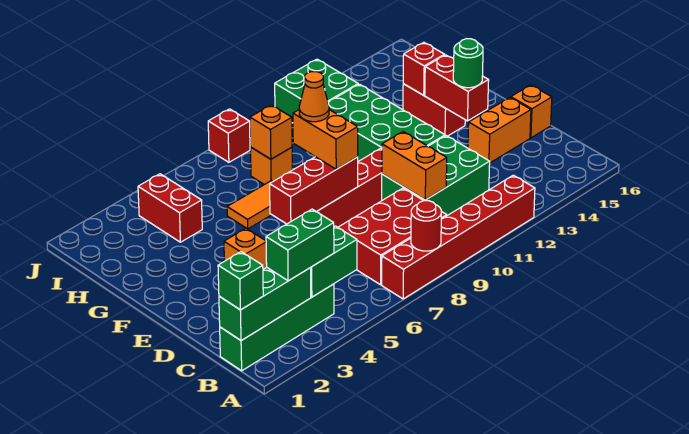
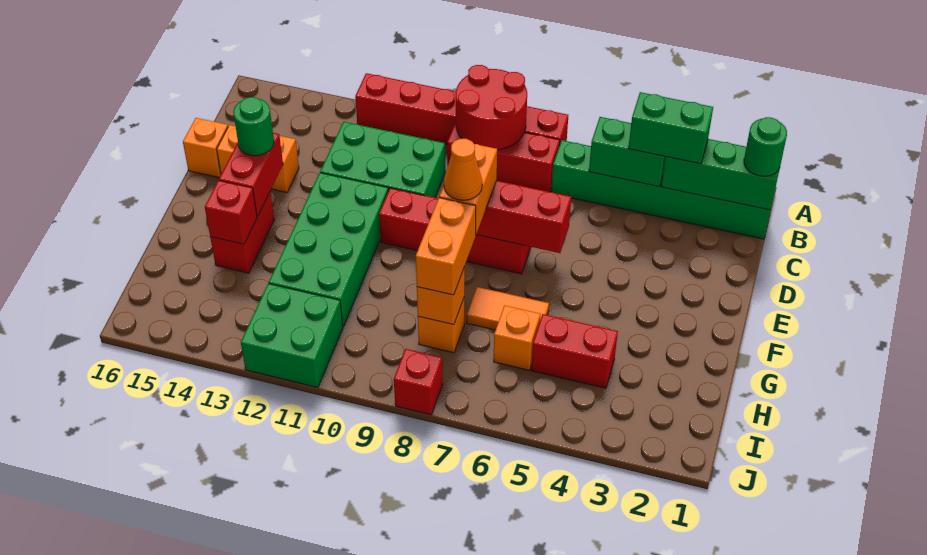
red 1x1 round brick [411,201,441,251] -> red 2x2 round brick [456,65,527,150]
green 1x4 brick [220,284,334,371] -> green 1x6 brick [551,140,770,239]
green 1x1 brick [218,252,263,310] -> green 1x1 round brick [744,117,787,176]
red 2x3 brick [338,188,447,285] -> red 1x3 brick [447,122,560,192]
orange 1x2 brick [382,132,447,200] -> orange 1x2 brick moved to [416,198,476,295]
orange 1x1 brick [224,228,267,269] -> orange 1x1 brick moved to [494,305,540,370]
red 1x2 brick [138,174,202,242] -> red 1x2 brick turned to [531,314,618,388]

